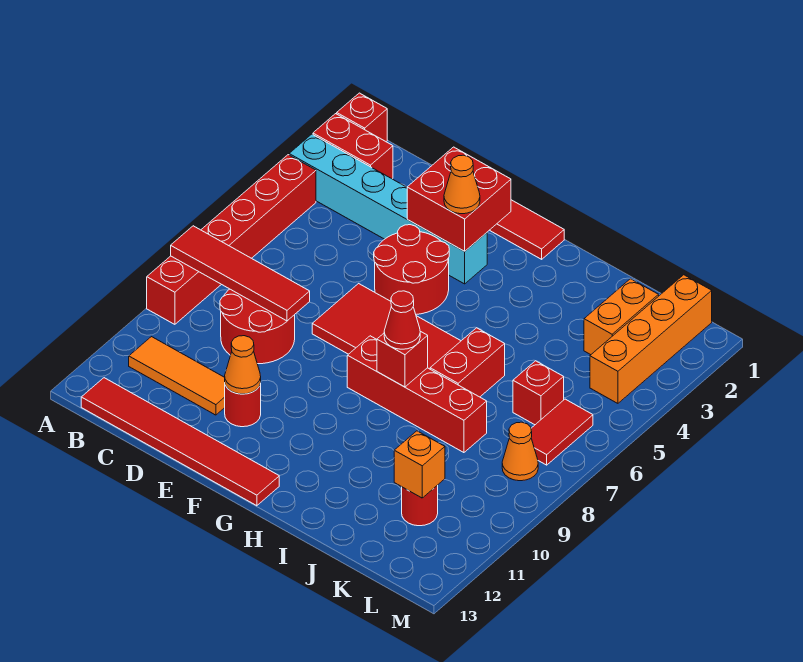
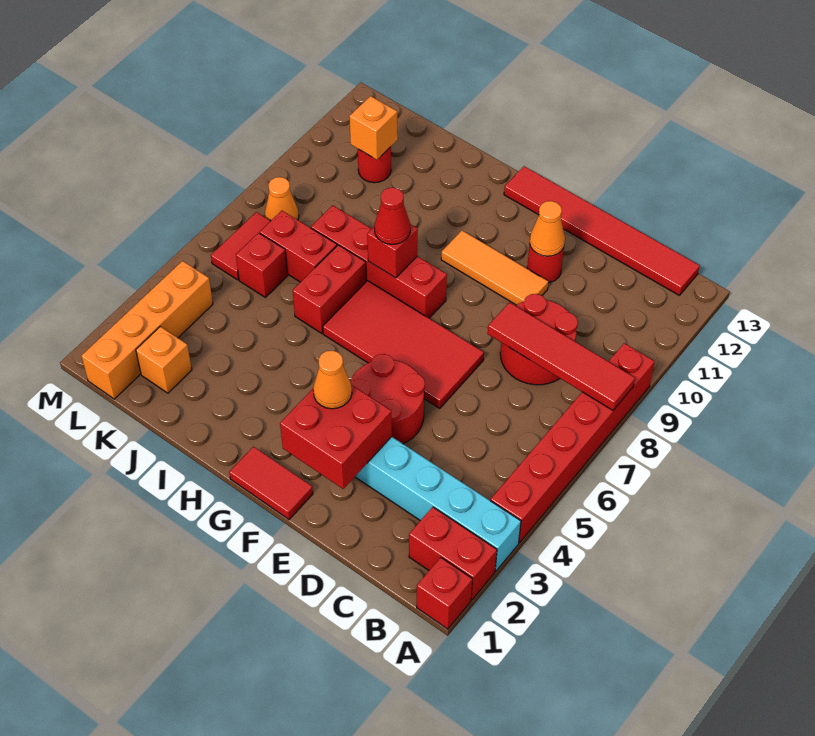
orange 1x3 tile [129,337,225,415] -> orange 1x3 tile moved to [441,231,548,305]
none -> red 1x2 brick [260,211,337,282]
orange 1x2 brick [584,279,659,355] -> orange 1x1 brick [136,327,192,393]

